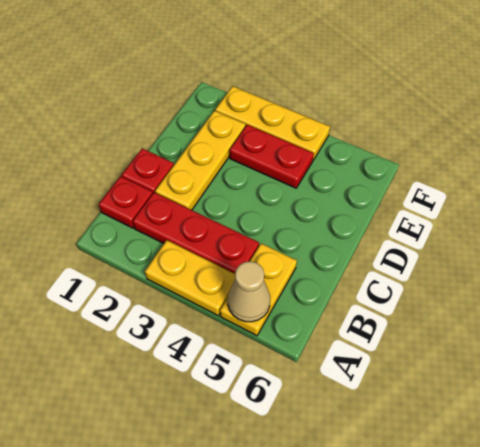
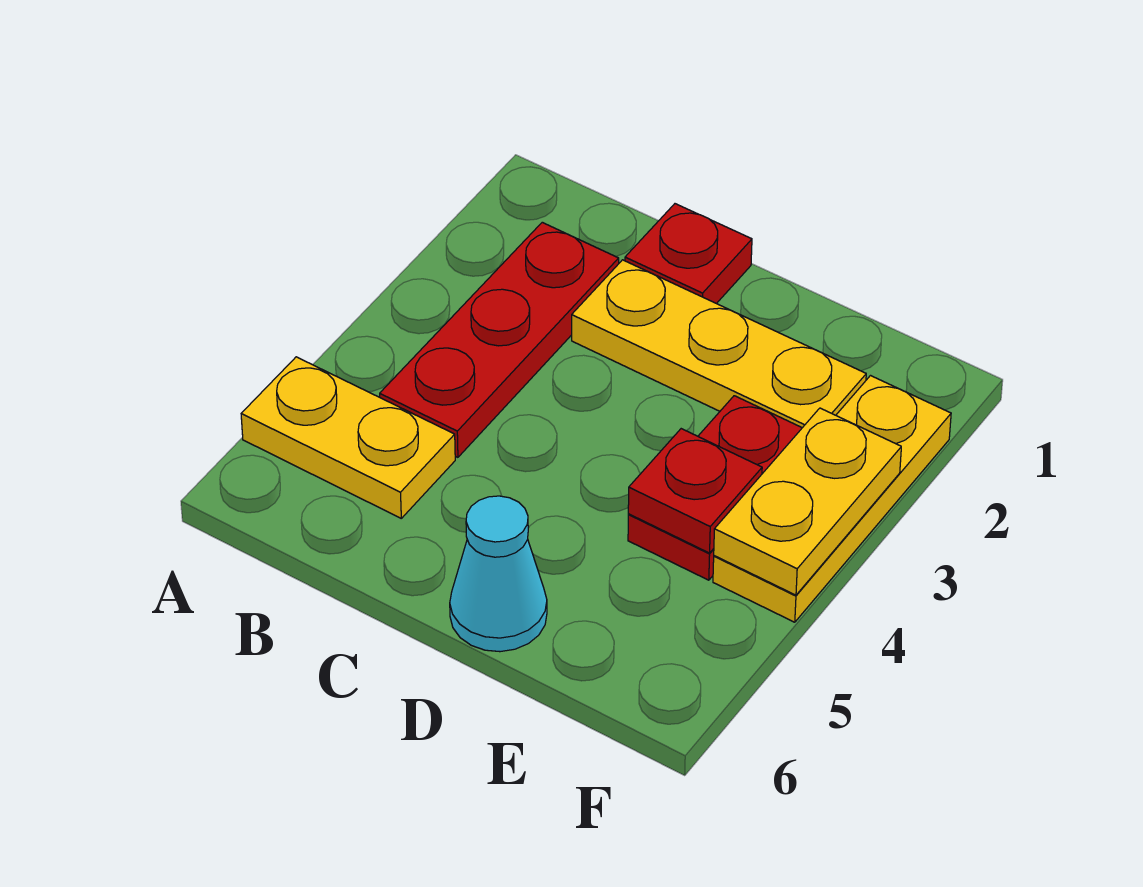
yellow 1x2 plate [145,240,235,316] -> yellow 1x2 plate moved to [714,408,901,595]
tan 1x1 cone [228,261,270,322] -> none
red 1x1 plate [99,176,153,228] -> red 1x1 plate moved to [628,429,762,553]
none -> cyan 1x1 cone [450,496,547,652]

